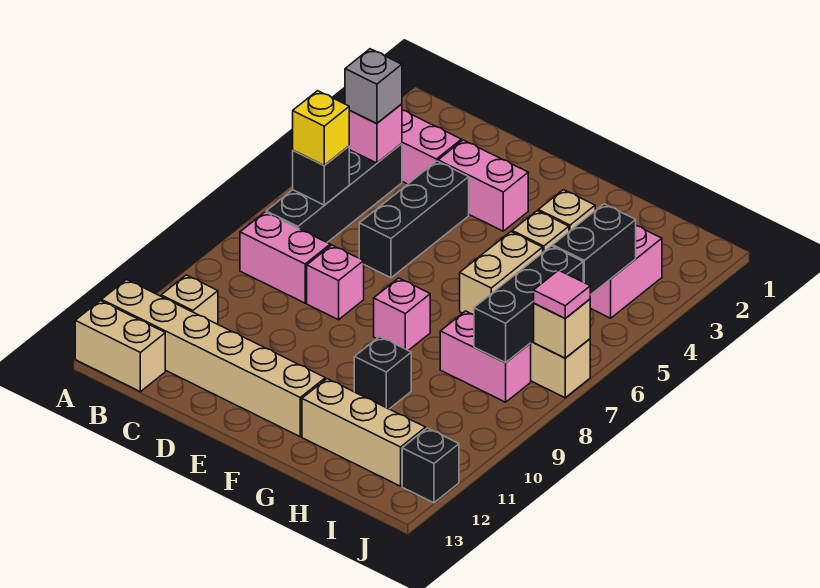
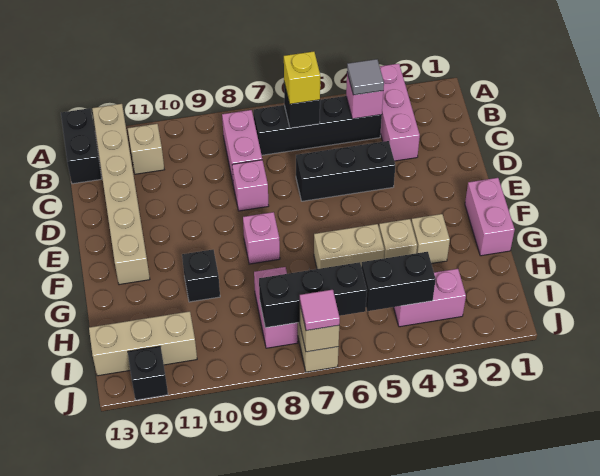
tan 1x2 brick [75,301,165,392] -> black 1x2 brick [61,108,102,184]
grey 1x1 brick [345,49,402,124] -> grey 1x1 tile [347,59,384,95]
pink 1x2 brick [438,140,528,231] -> pink 1x2 brick moved to [465,178,515,256]
tan 1x3 brick [302,379,426,486] -> tan 1x3 brick turned to [89,311,197,376]

